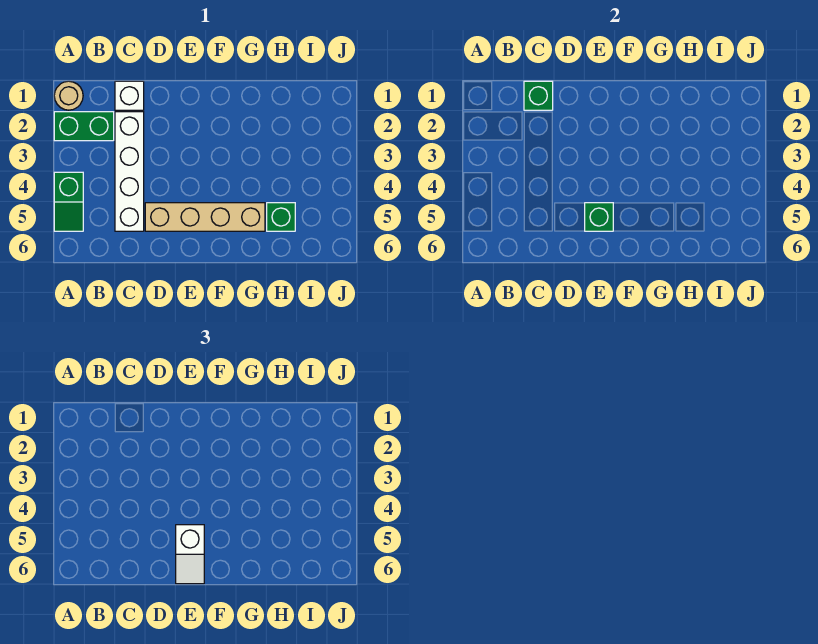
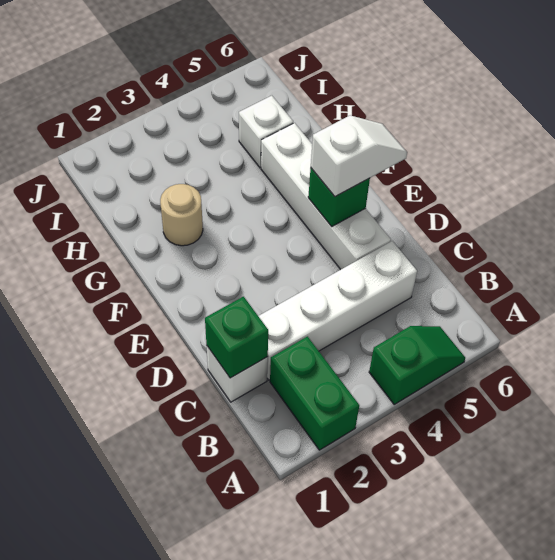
tan 1x1 round brick [54,81,83,110] -> tan 1x1 round brick moved to [160,184,203,246]
tan 1x4 brick [145,203,265,231] -> white 1x4 brick [261,123,391,270]
green 1x1 brick [267,203,295,231] -> white 1x1 brick [239,96,293,168]

